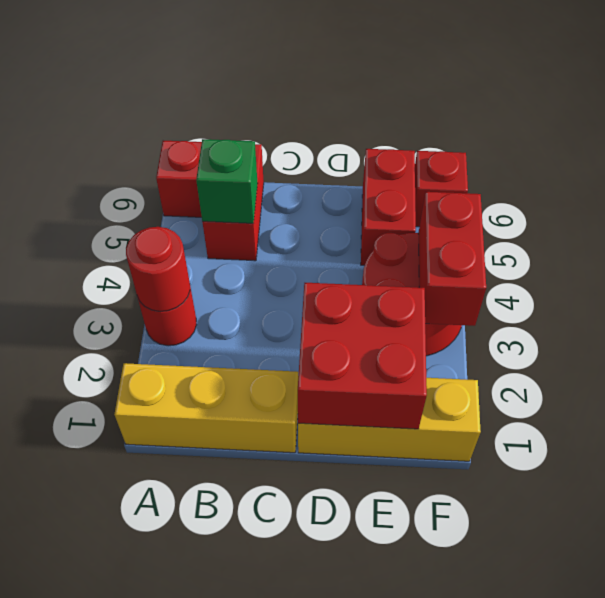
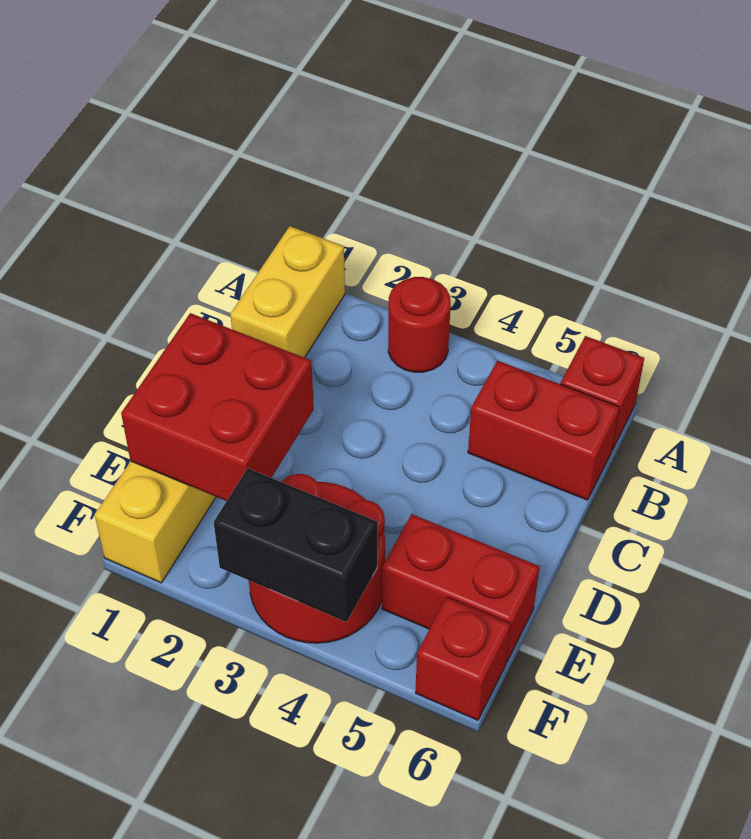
yellow 1x3 brick [114,363,298,453] -> yellow 1x2 brick [230,226,345,358]
red 1x1 round brick [126,227,190,311] -> none
green 1x1 brick [196,139,258,223] -> none
red 1x2 brick [418,192,486,326] -> black 1x2 brick [214,468,378,622]

